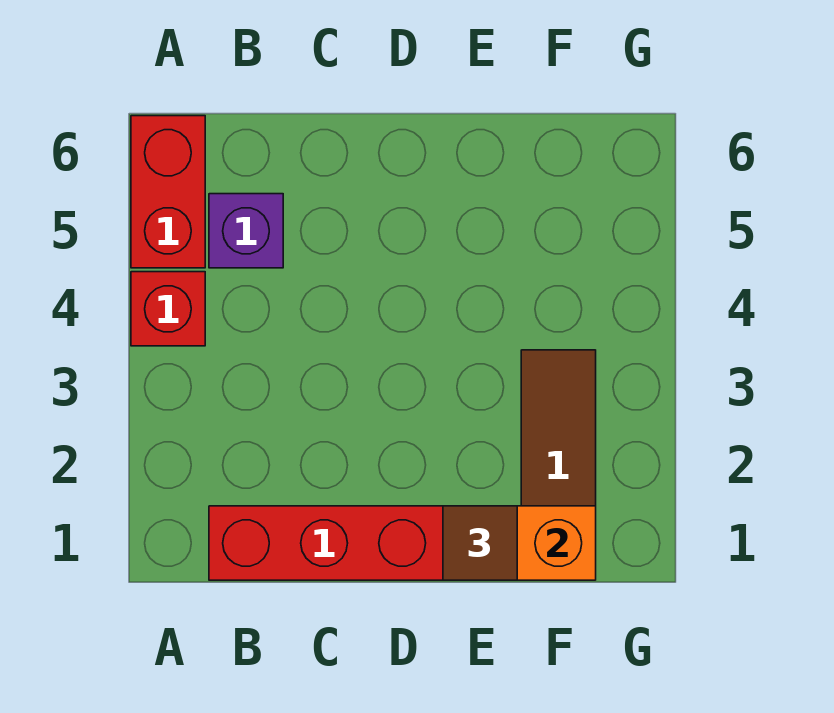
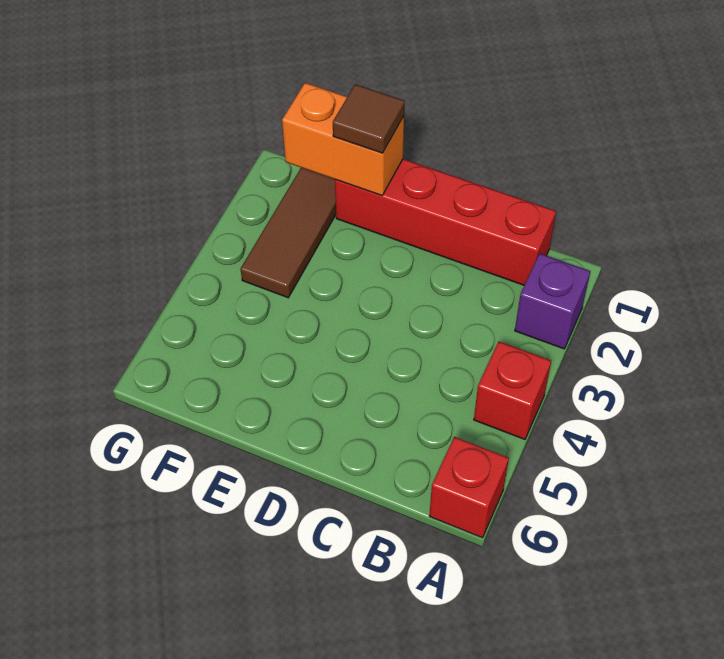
red 1x2 brick [131,116,205,268] -> red 1x1 brick [429,437,509,538]
purple 1x1 brick [209,194,283,268] -> purple 1x1 brick moved to [515,254,590,349]

